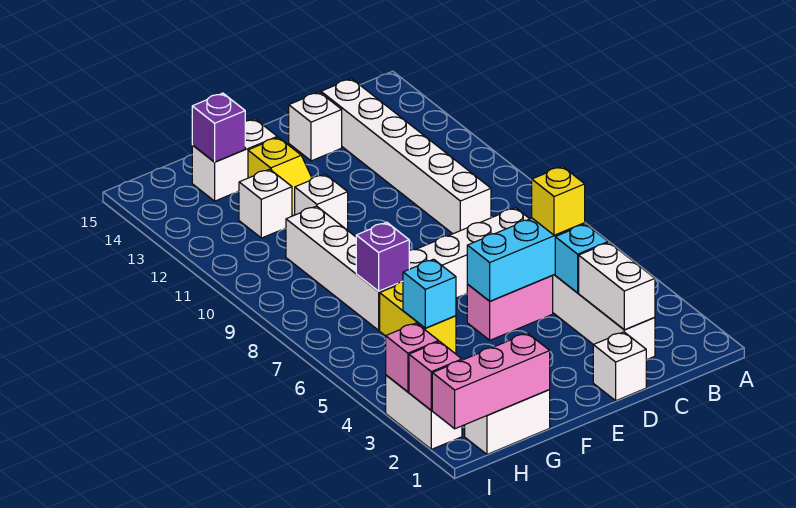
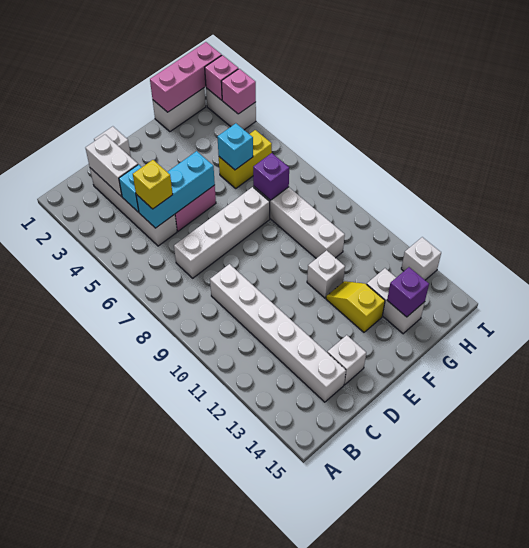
white 1x2 brick [192,119,277,201] -> white 1x2 brick turned to [367,268,425,334]
yellow 1x2 brick [380,282,456,354] -> yellow 1x2 brick turned to [219,130,272,188]
white 1x1 brick [239,169,292,238] -> white 1x1 brick moved to [401,237,441,280]

